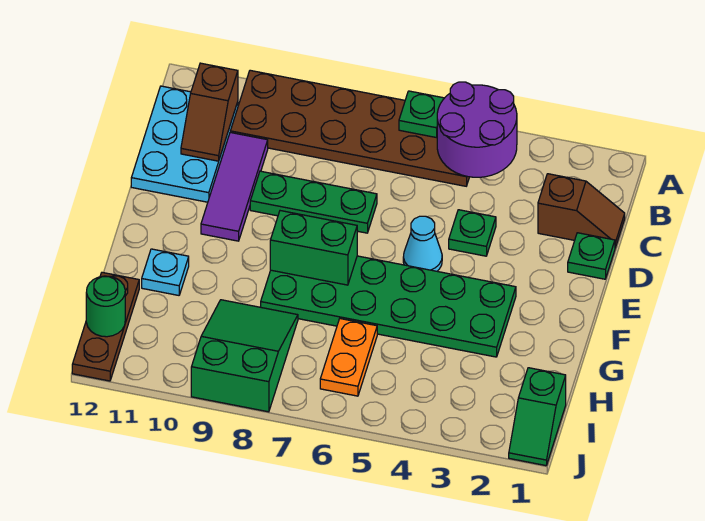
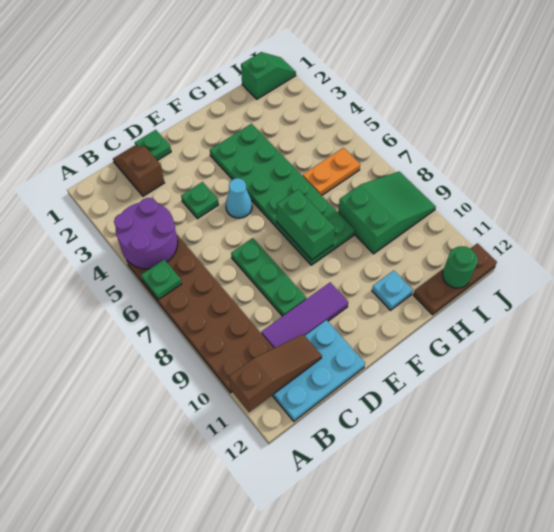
brown 1x2 slope [181,63,238,161] -> brown 1x3 slope [229,334,322,412]
green 2x3 slope [191,300,298,412] -> green 2x3 slope turned to [338,172,436,254]

